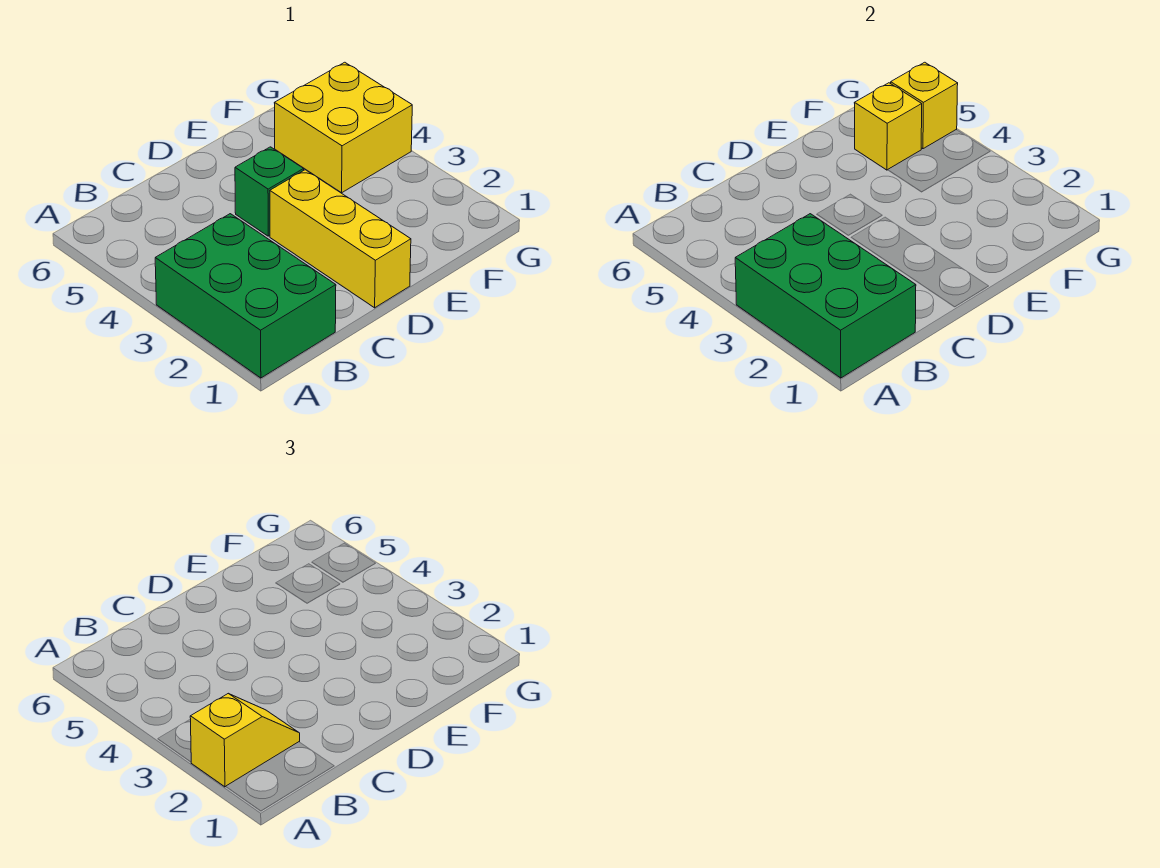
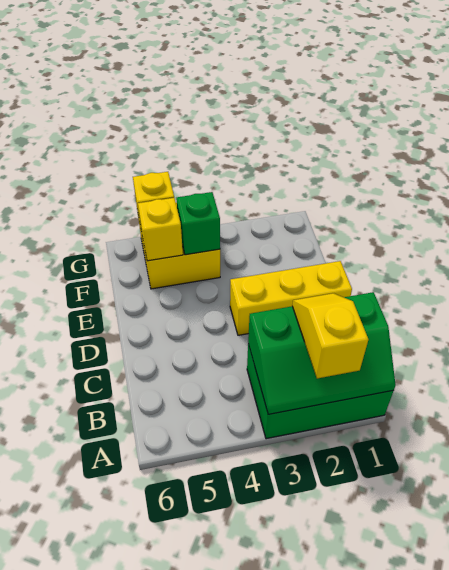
green 2x3 brick [735,214,916,378] -> green 2x3 slope [248,292,396,414]
green 1x1 brick [235,147,304,236] -> green 1x1 brick moved to [176,192,220,255]

